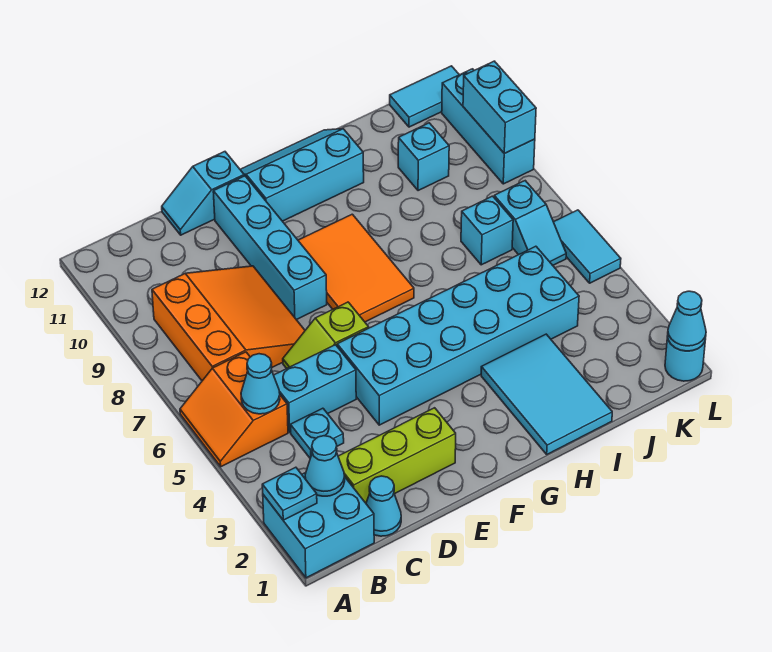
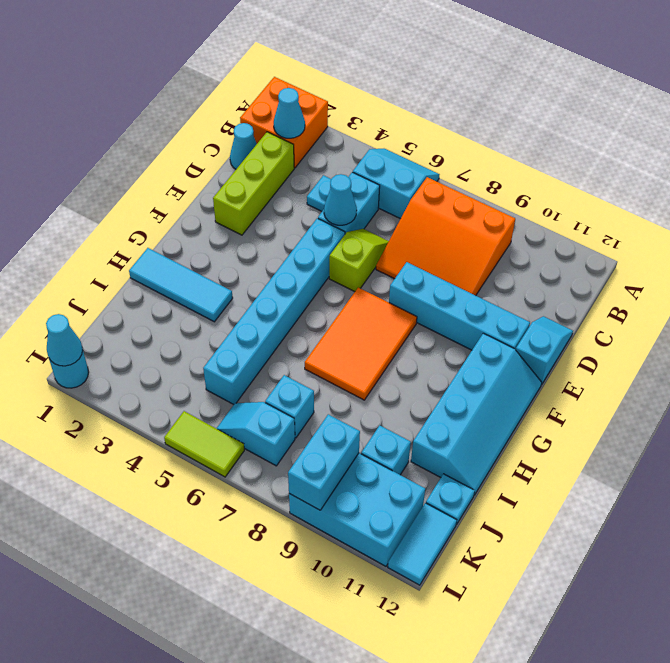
cyan 2x2 brick [263,473,374,578] -> orange 2x2 brick [240,77,328,168]
cyan 1x1 plate [262,467,317,520] -> cyan 1x1 plate moved to [426,474,475,524]
orange 2x2 slope [180,352,288,467] -> cyan 2x2 slope [353,149,440,219]
cyan 1x1 cone [241,354,280,414] -> cyan 1x1 cone moved to [324,174,357,225]
cyan 2x6 brick [337,246,579,425] -> cyan 1x6 brick [203,218,345,404]
orange 2x3 tile [298,214,414,322] -> orange 2x3 tile turned to [305,288,417,400]
cyan 2x3 slope [240,129,364,221] -> cyan 2x4 slope [411,333,542,495]
cyan 2x3 tile [481,334,612,454] -> cyan 1x3 tile [129,248,233,322]
cyan 1x2 tile [554,210,621,283] -> lime 1x2 tile [164,411,244,477]
cyan 1x3 brick [442,69,535,184] -> cyan 2x3 brick [289,453,425,566]
cyan 1x2 brick [463,61,536,153] -> cyan 1x2 brick turned to [288,414,360,510]

